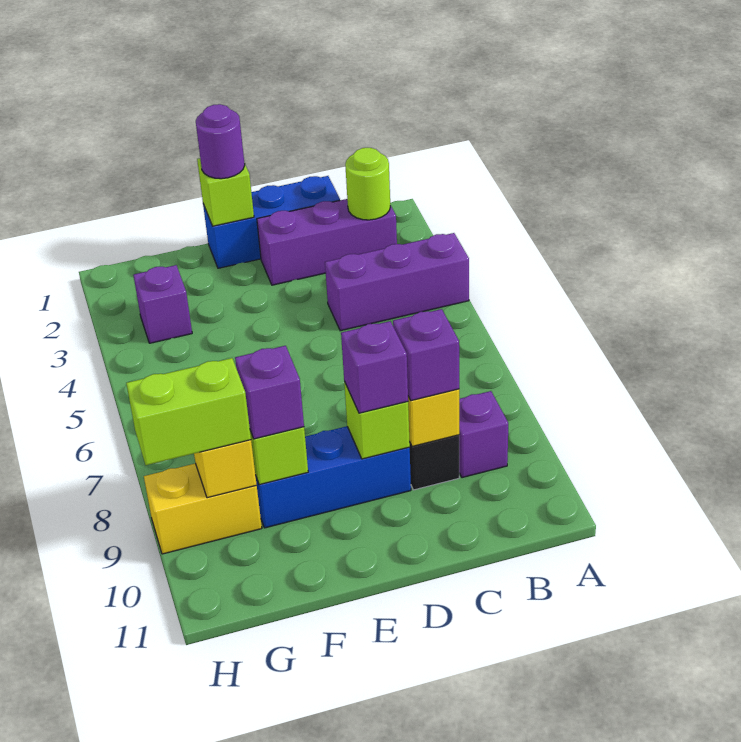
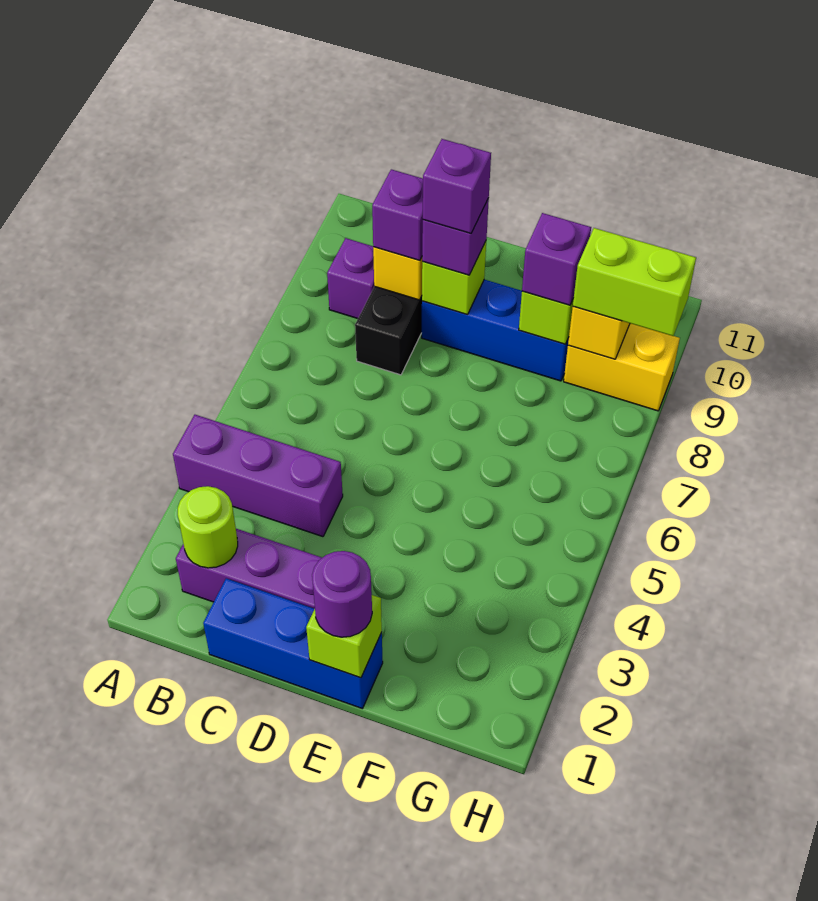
purple 1x1 brick [134,265,192,343] -> purple 1x1 brick moved to [423,139,491,233]

